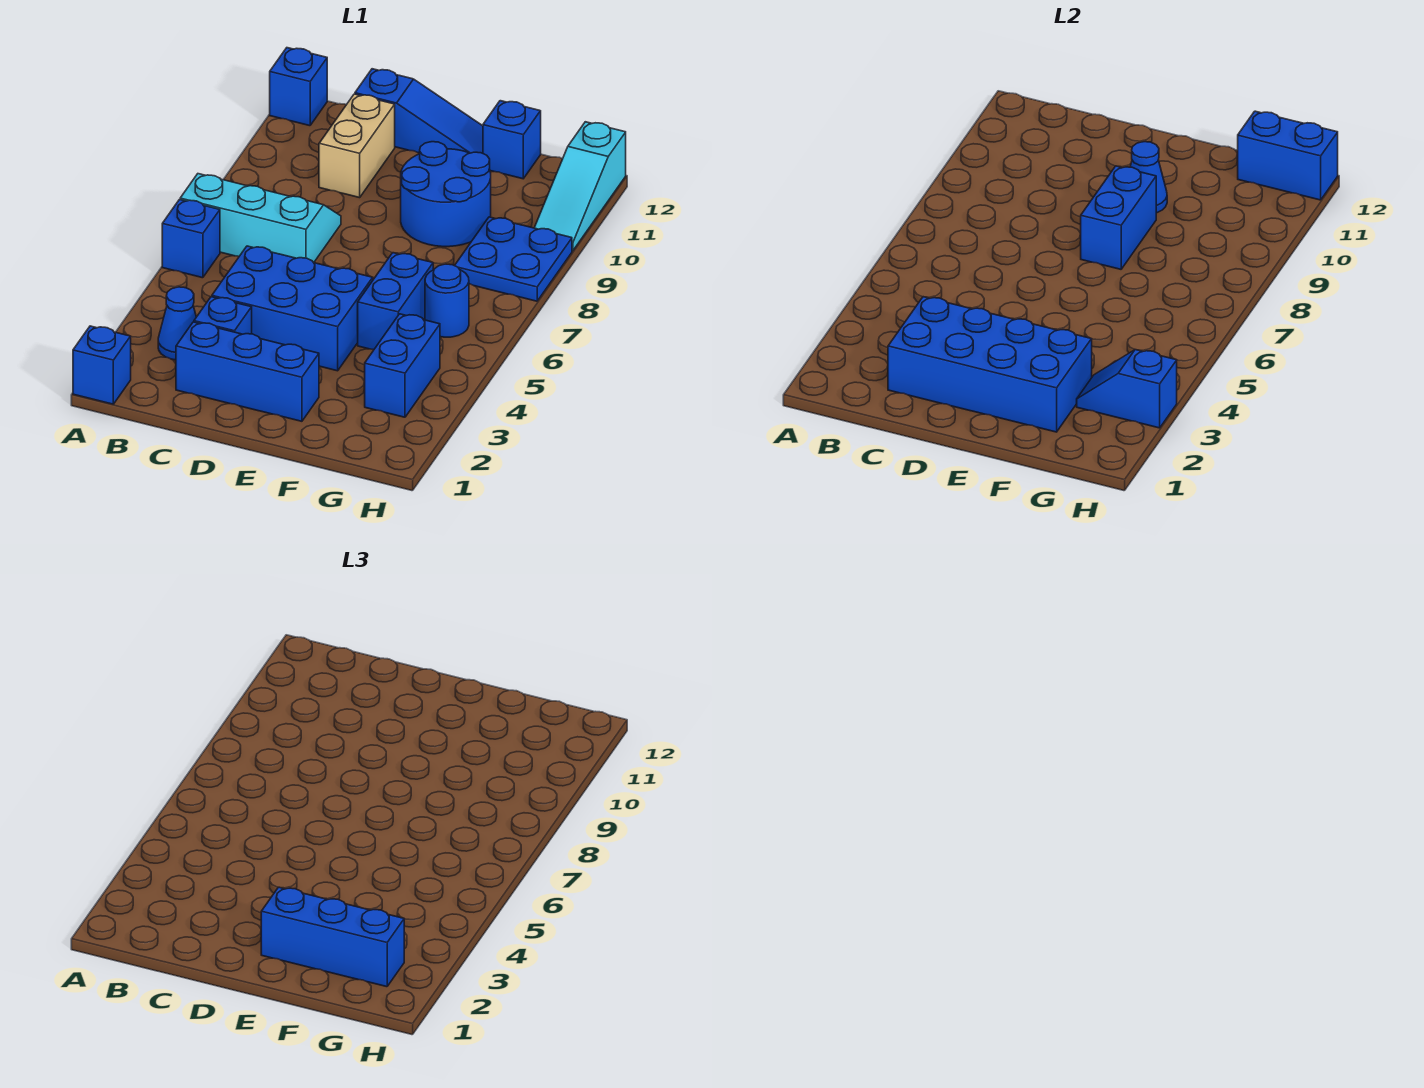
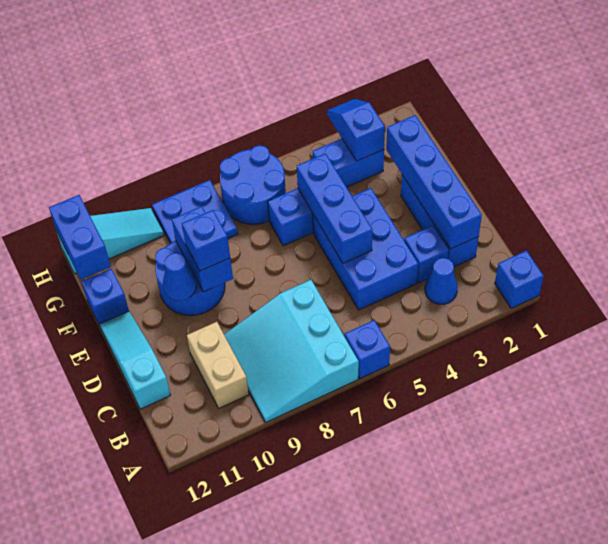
cyan 2x3 slope [180,174,341,263] -> cyan 3x3 slope [224,280,359,422]
blue 1x1 brick [270,48,327,126] -> blue 1x1 brick moved to [182,210,230,271]
blue 2x4 brick [888,297,1092,432] -> blue 1x4 brick [386,115,482,249]
tan 1x2 brick [319,94,395,198] -> tan 1x2 brick turned to [187,322,249,408]
blue 1x3 slope [355,69,483,153] -> cyan 1x3 slope [99,311,170,409]
blue 1x3 brick [261,887,404,987] -> blue 1x3 brick moved to [297,153,372,263]
blue 1x2 brick [1081,166,1156,269] -> blue 1x2 brick turned to [172,206,233,292]
blue 1x2 slope [1077,350,1177,428] -> blue 1x2 slope turned to [327,99,385,161]
blue 1x1 round brick [425,264,469,337] -> blue 2x2 round brick [220,145,286,224]

